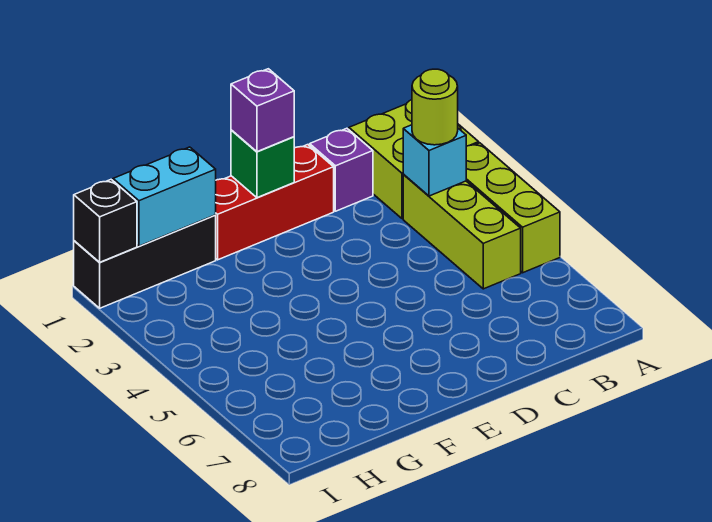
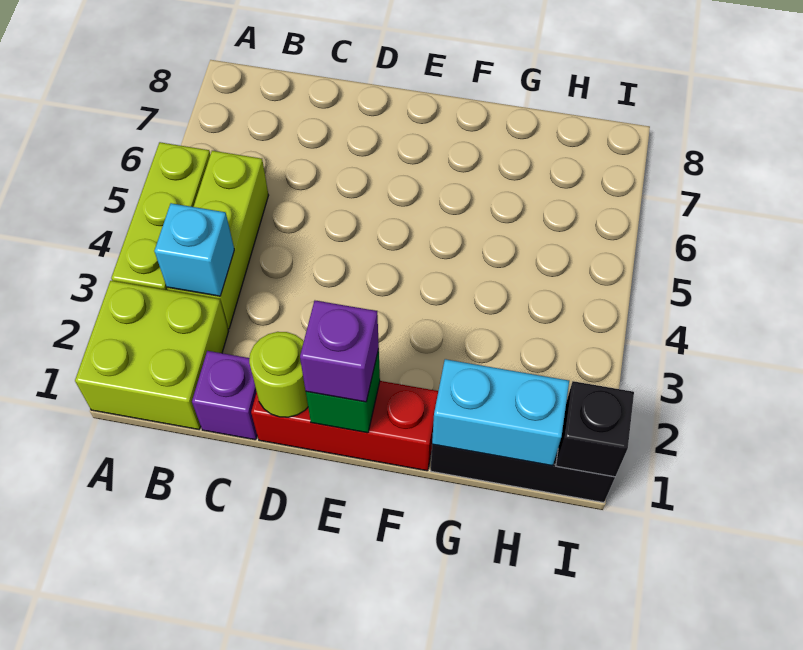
lime 1x1 round brick [412,69,458,145] -> lime 1x1 round brick moved to [249,332,308,417]

